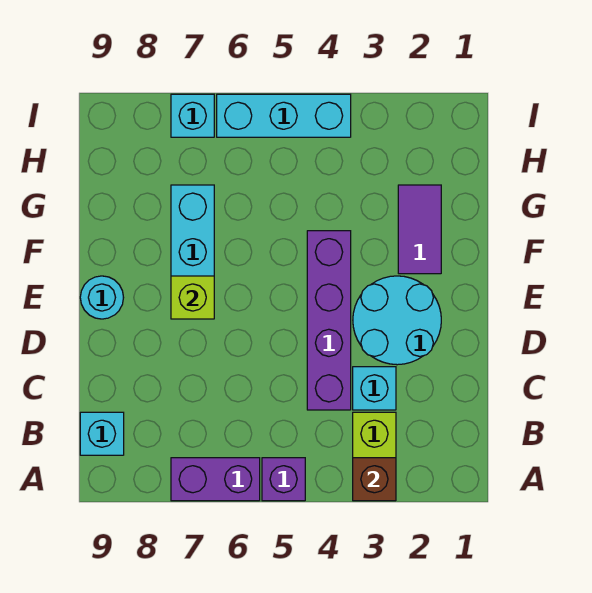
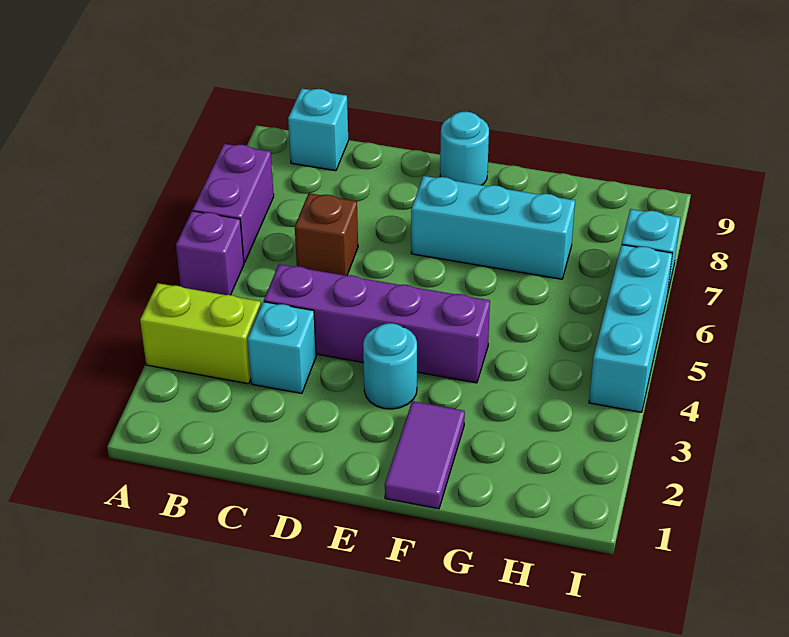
brown 1x1 brick [353,458,396,501] -> brown 1x1 brick moved to [295,193,358,276]
cyan 2x2 round brick [353,276,441,365] -> cyan 1x1 round brick [363,323,417,409]
lime 1x1 brick [171,276,214,319] -> none
purple 1x2 tile [398,185,441,274] -> purple 1x2 tile turned to [385,401,465,509]

